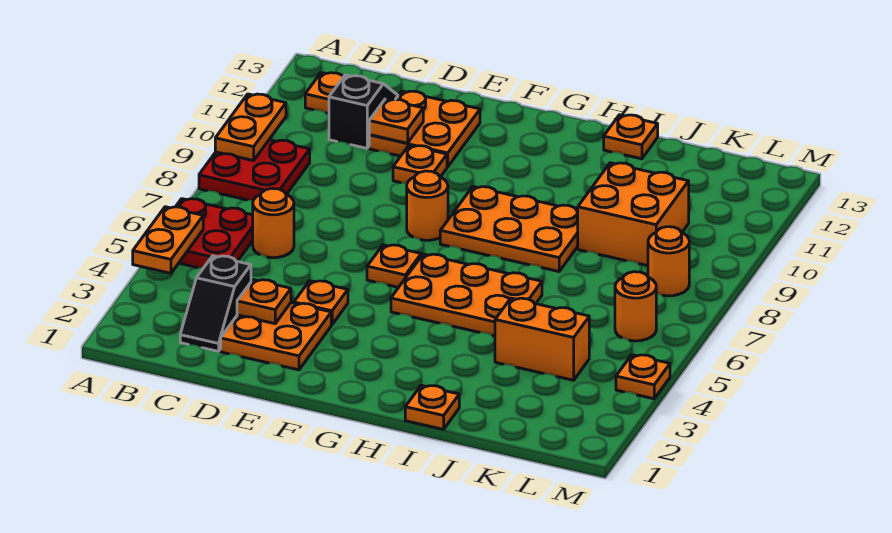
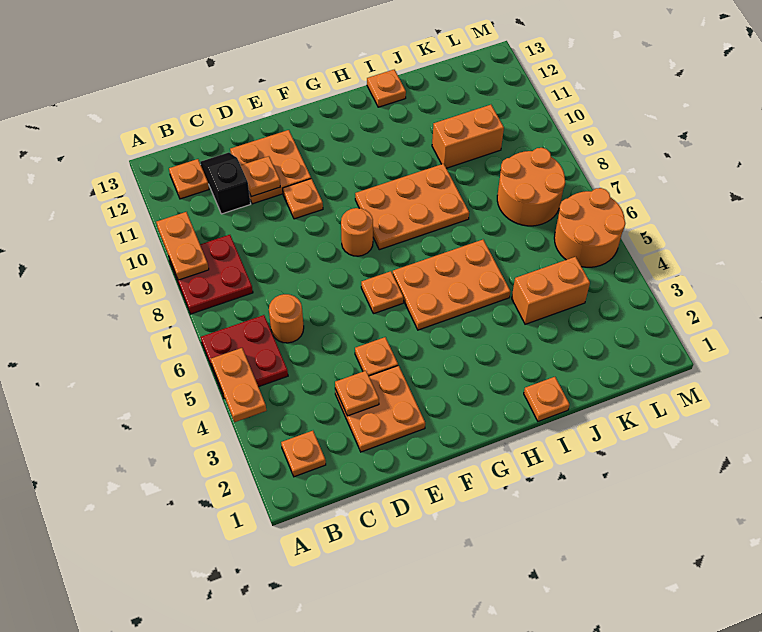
black 1x2 slope [180,256,251,351] -> none
orange 2x2 brick [578,163,689,266] -> orange 1x2 brick [432,105,504,168]
orange 1x1 round brick [615,272,656,341] -> orange 2x2 round brick [554,188,625,267]
orange 1x1 round brick [648,227,689,296] -> orange 2x2 round brick [497,148,565,226]
orange 1x1 plate [616,355,670,399] -> orange 1x1 plate moved to [281,431,326,477]

